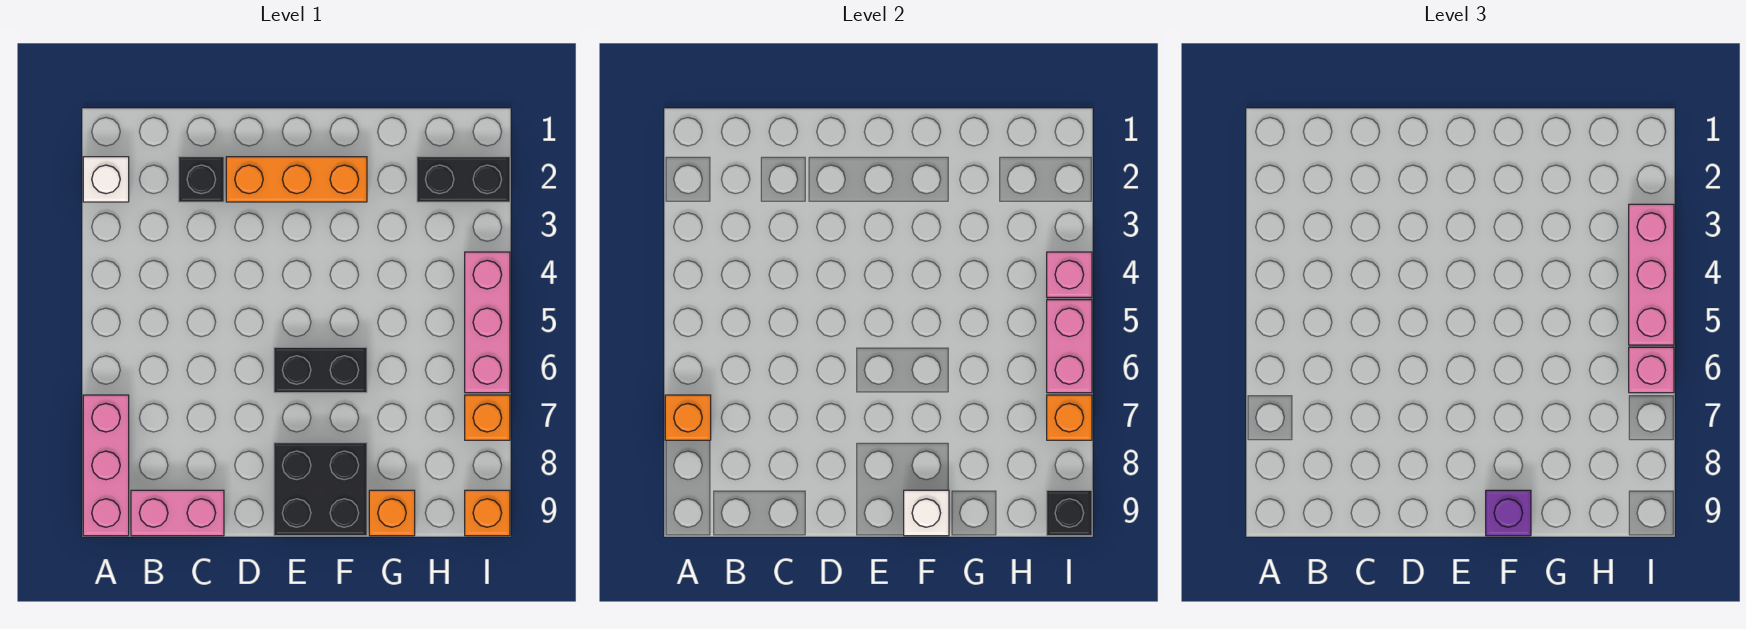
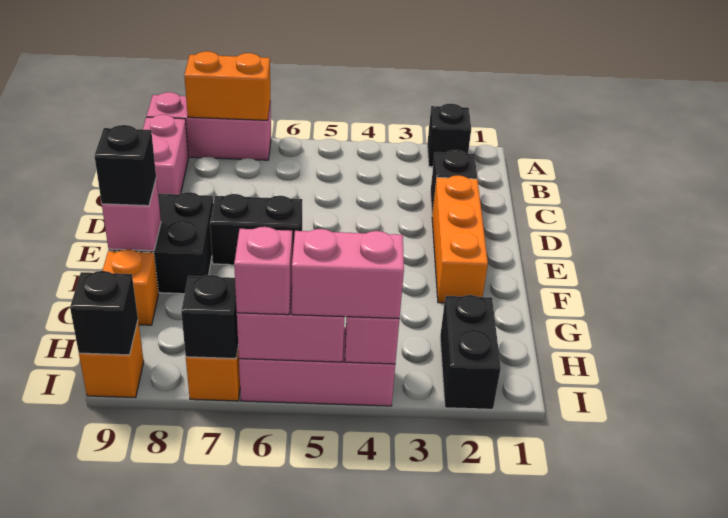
white 1x1 brick [83,157,129,202] -> black 1x1 brick [427,104,471,167]
orange 1x1 brick [665,395,711,440] -> orange 1x2 brick [184,51,270,120]
black 1x2 brick [274,347,367,393] -> black 1x2 brick turned to [210,194,302,265]
white 1x1 brick [904,490,949,536] -> pink 1x1 brick [102,179,161,251]
purple 1x1 brick [1486,490,1531,536] -> black 1x1 brick [95,125,156,206]
pink 1x3 brick [1629,204,1674,345] -> pink 1x2 brick [292,229,404,319]
orange 1x1 brick [1047,395,1092,440] -> black 1x1 brick [181,275,238,359]

